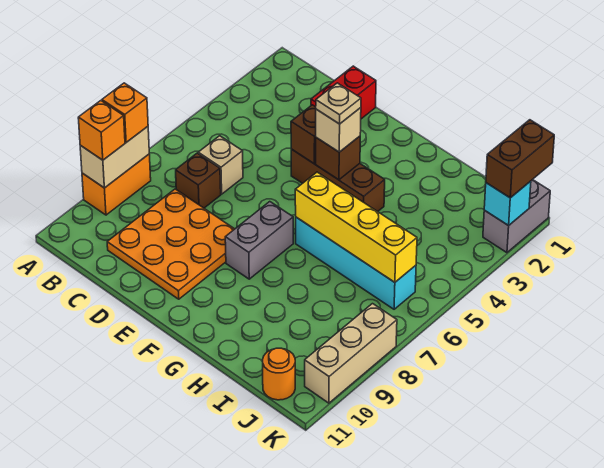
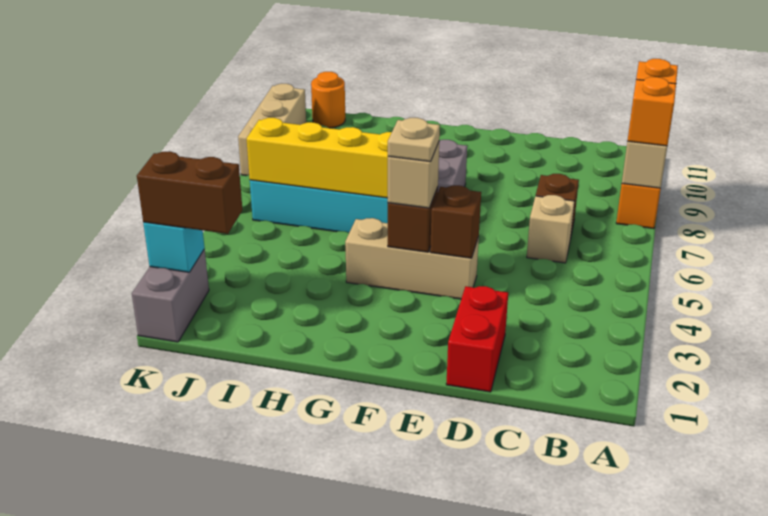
orange 3x3 plate [107,189,234,299] -> none
brown 1x3 brick [291,149,385,212] -> tan 1x3 brick [345,218,479,299]
brown 1x2 brick [486,120,554,198] -> brown 1x2 brick turned to [137,151,243,234]

